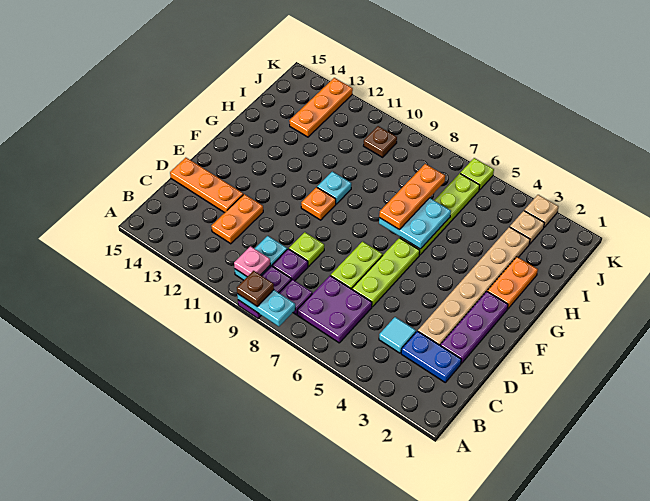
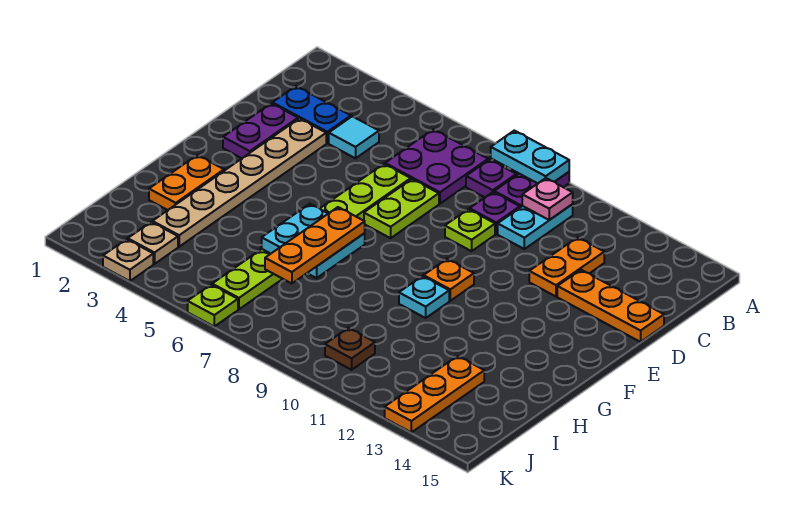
brown 1x1 plate [237,271,274,307] -> none
purple 1x3 plate [440,291,508,364] -> purple 1x2 plate [223,103,298,158]

